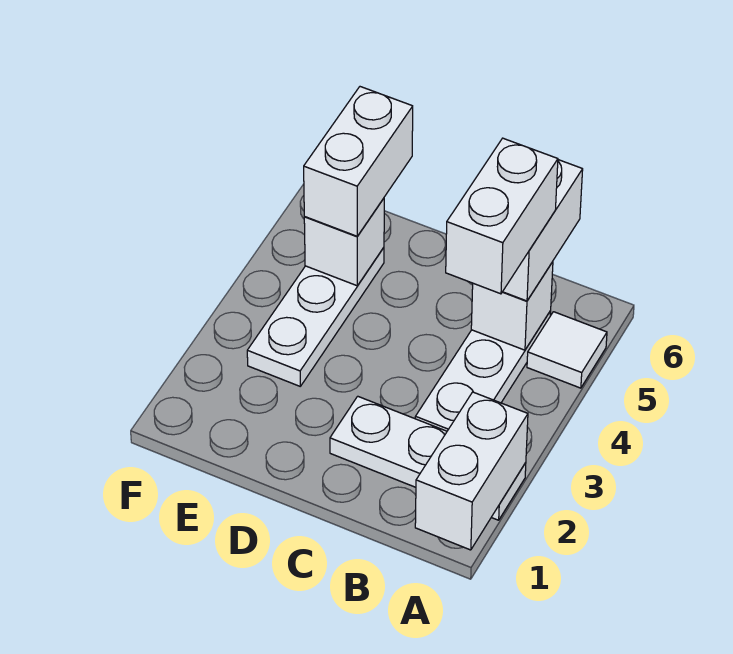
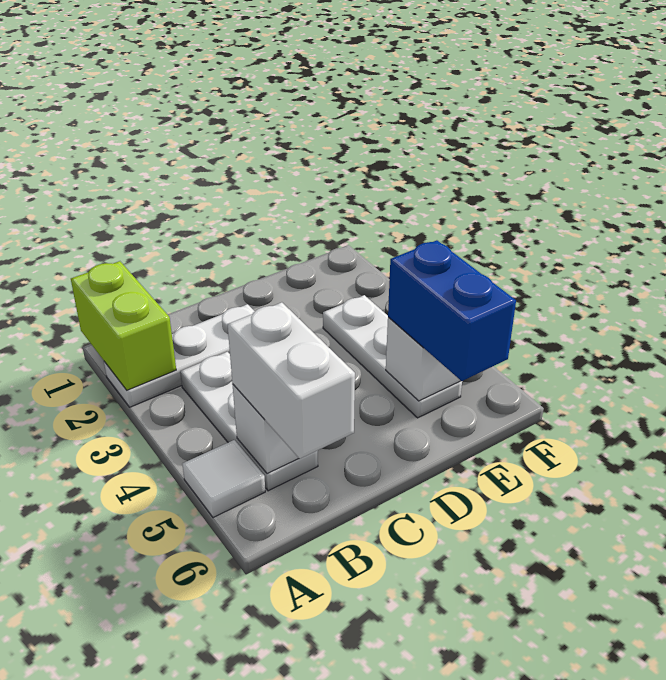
white 1x2 brick [415,392,528,550] -> lime 1x2 brick [71,261,176,390]
white 1x2 brick [446,138,558,294] -> none
white 1x2 brick [304,87,413,236] -> blue 1x2 brick [388,240,516,381]

